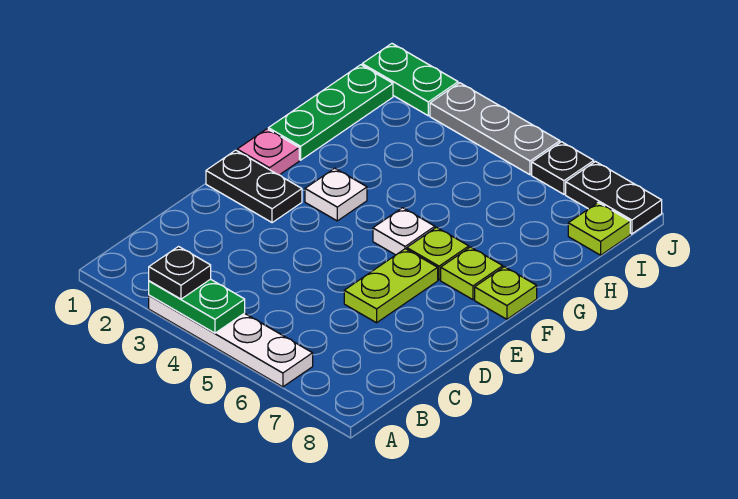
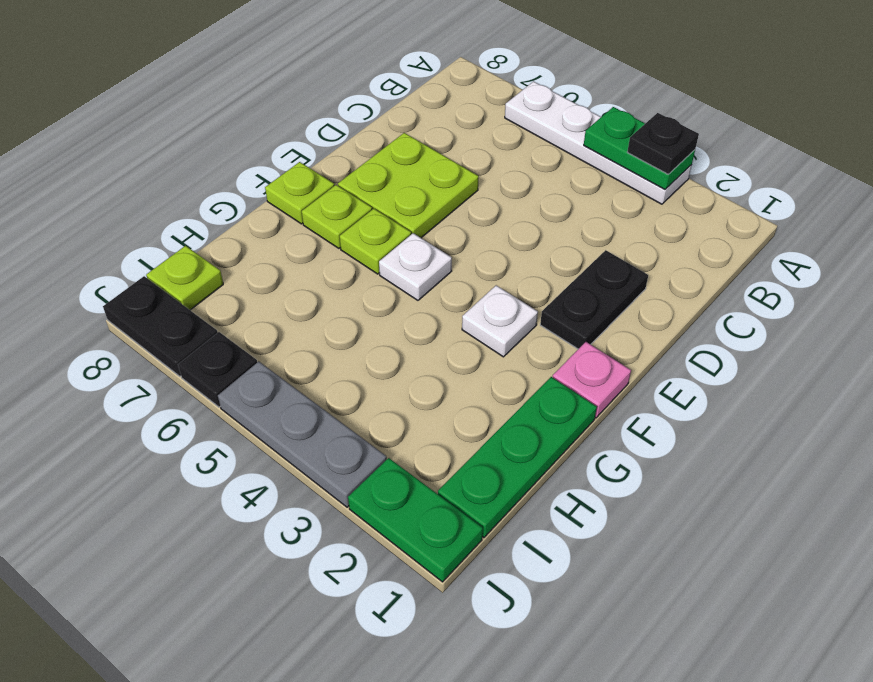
lime 1x2 plate [344,249,438,323] -> lime 2x2 plate [338,133,479,238]
black 1x2 plate [206,150,302,223] -> black 1x2 plate turned to [540,250,648,349]

